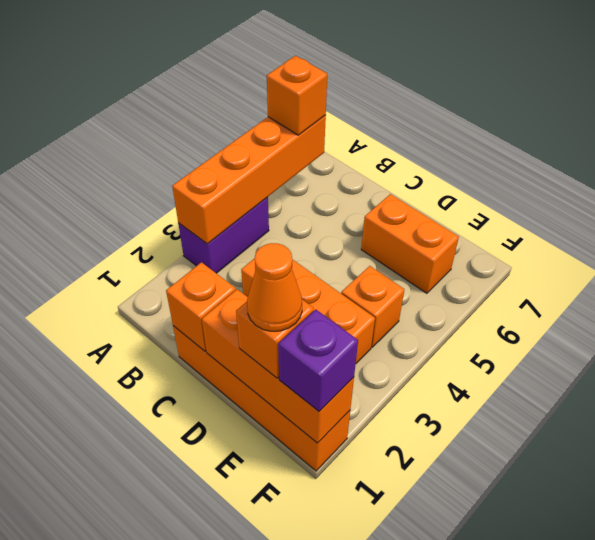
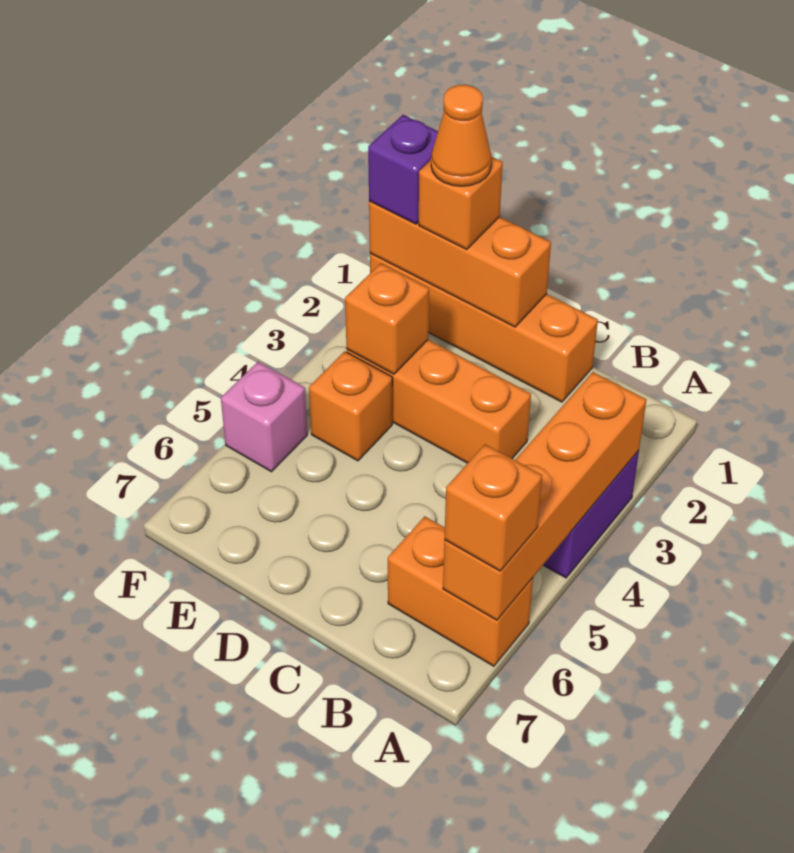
orange 1x1 brick [166,262,236,351] -> orange 1x1 brick moved to [345,263,429,374]
orange 1x2 brick [361,194,459,293] -> orange 1x2 brick moved to [388,516,533,666]
none -> pink 1x1 brick [221,362,307,472]

